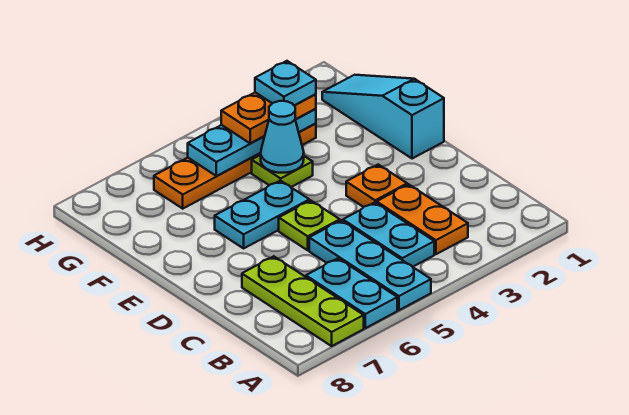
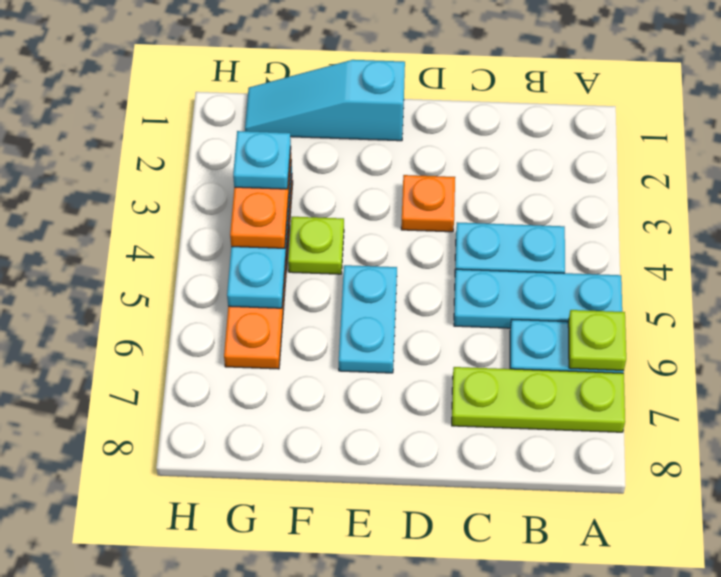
orange 1x2 plate [377,184,468,254] -> none
lime 1x1 plate [279,201,340,250] -> lime 1x1 plate moved to [568,310,626,370]
cyan 1x1 cone [261,101,304,173] -> none

